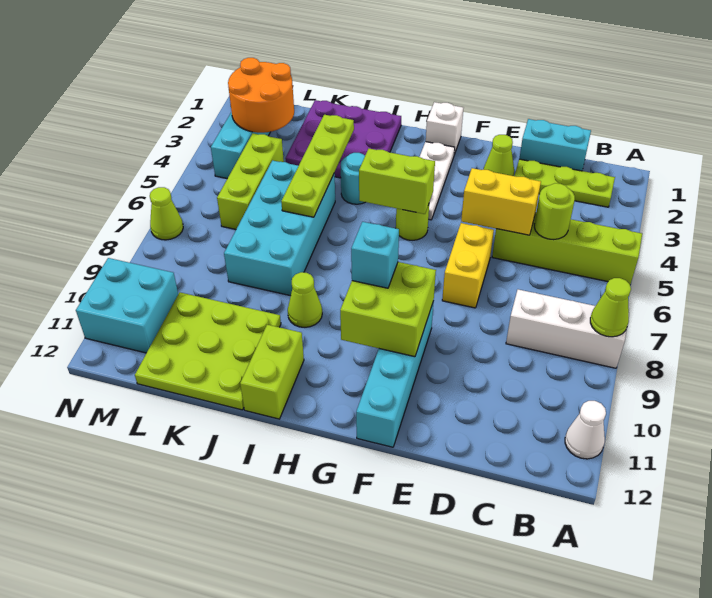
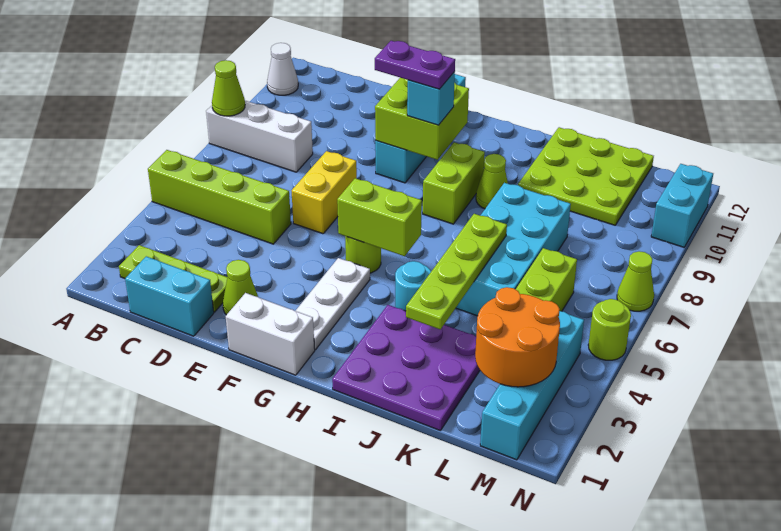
lime 1x1 round brick [534,183,575,240] -> lime 1x1 round brick moved to [588,299,631,360]
yellow 1x2 brick [461,168,541,235] -> none
none -> purple 1x2 plate [375,41,455,89]
white 1x1 brick [426,102,463,155] -> white 1x2 brick [226,293,315,375]
lime 1x2 brick [240,325,304,419] -> lime 1x2 brick moved to [423,142,485,224]
cyan 2x2 brick [76,258,178,353] -> cyan 1x2 brick [651,164,713,247]

